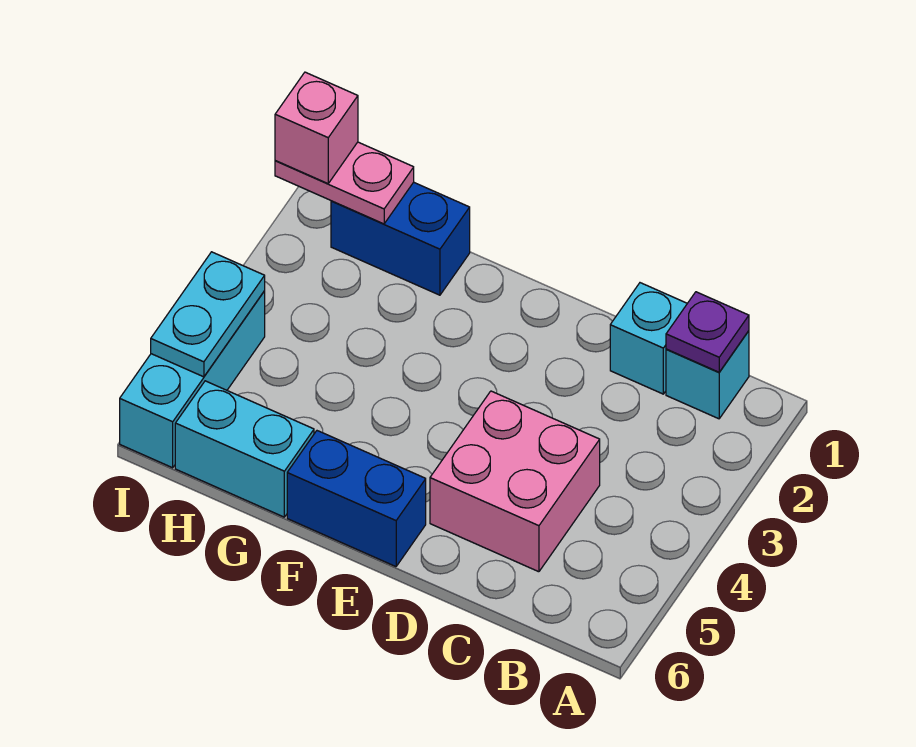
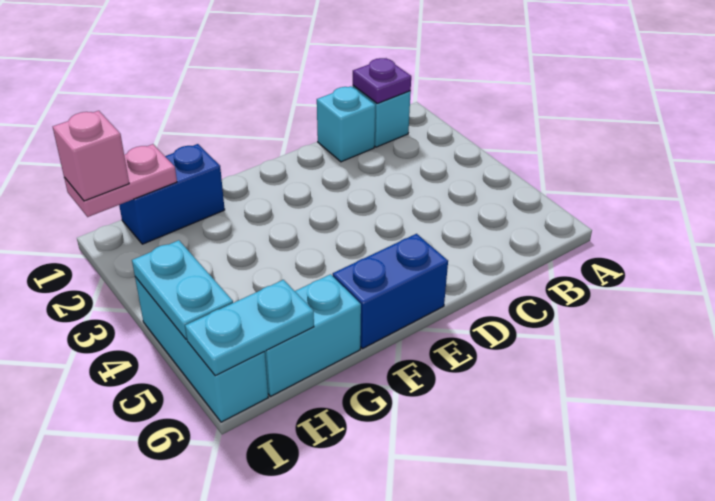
pink 2x2 brick [430,391,600,572] -> none
none -> cyan 1x2 plate [185,280,314,376]

